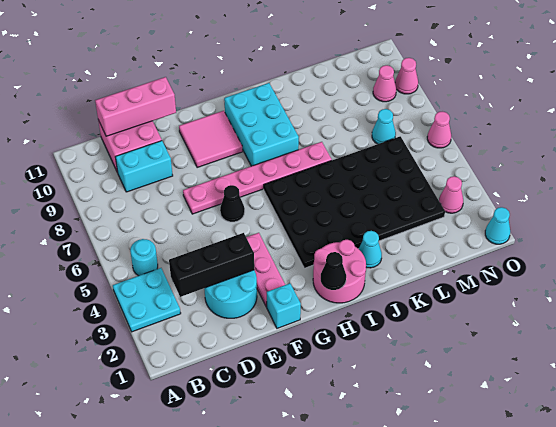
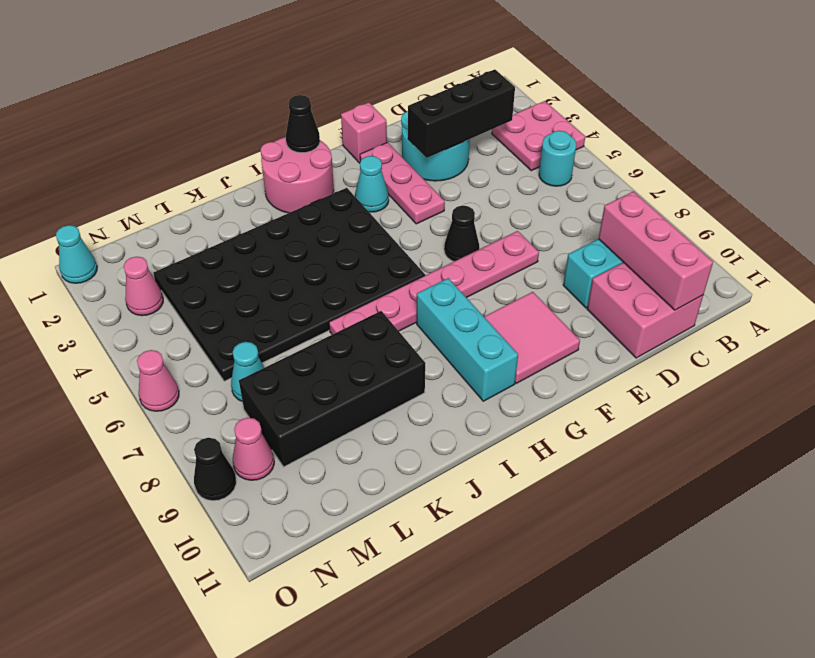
cyan 2x2 plate [113,268,181,332] -> pink 2x2 plate [492,101,585,171]
pink 1x3 brick [95,77,176,136] -> pink 1x3 brick turned to [599,191,713,310]
cyan 1x1 brick [267,283,301,328] -> pink 1x1 brick [341,102,387,163]
cyan 2x3 brick [224,83,299,166] -> cyan 1x3 brick [417,278,518,401]
cyan 1x1 cone [359,231,382,268] -> cyan 1x1 cone moved to [355,156,389,212]
none -> black 2x4 brick [239,311,425,467]
pink 1x1 cone [395,58,418,94] -> black 1x1 cone [194,438,236,501]

